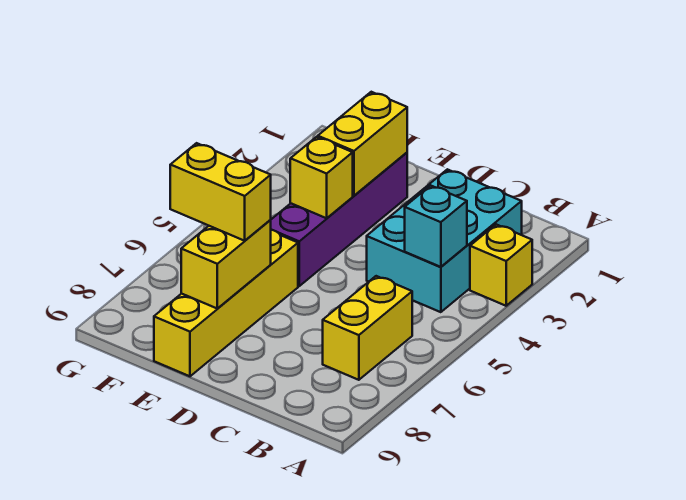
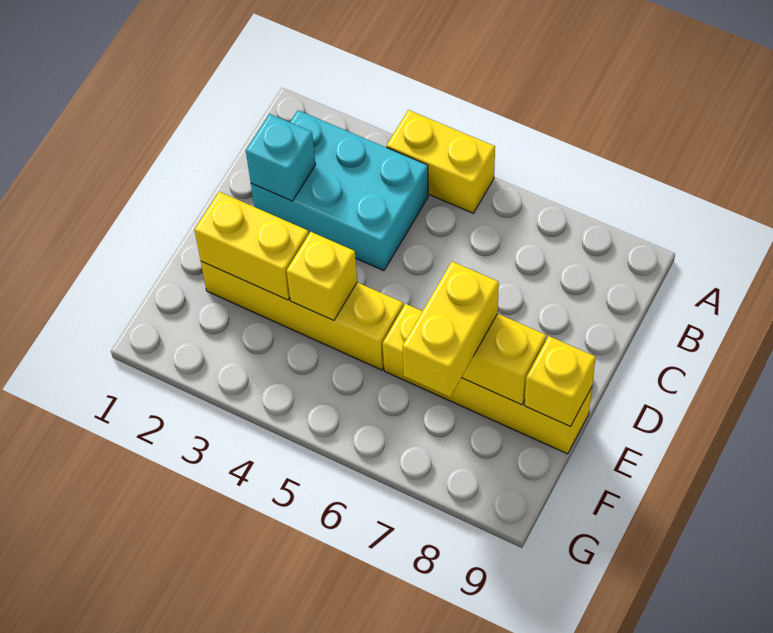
yellow 1x1 brick [470,224,532,306] -> yellow 1x1 brick moved to [525,336,596,427]
cyan 1x1 brick [405,186,467,267] -> cyan 1x1 brick moved to [246,114,316,201]
yellow 1x2 brick [323,276,412,380] -> yellow 1x2 brick moved to [387,110,495,213]
purple 1x4 brick [271,153,407,286] -> yellow 1x4 brick [201,261,403,370]

